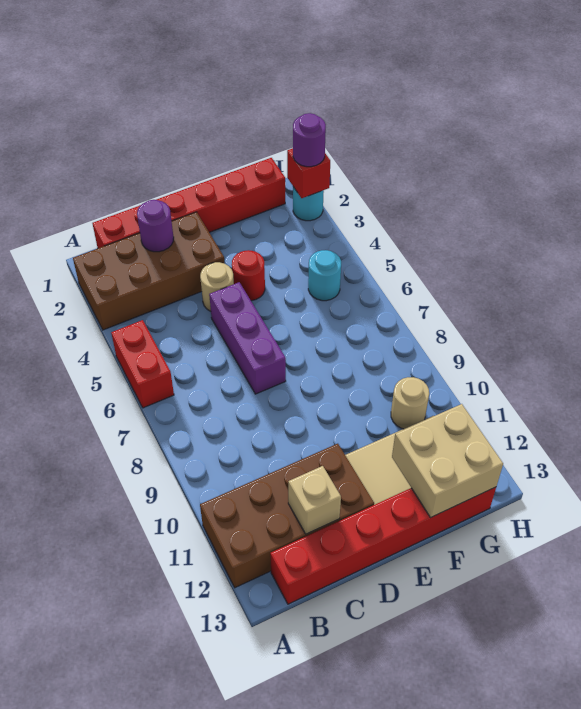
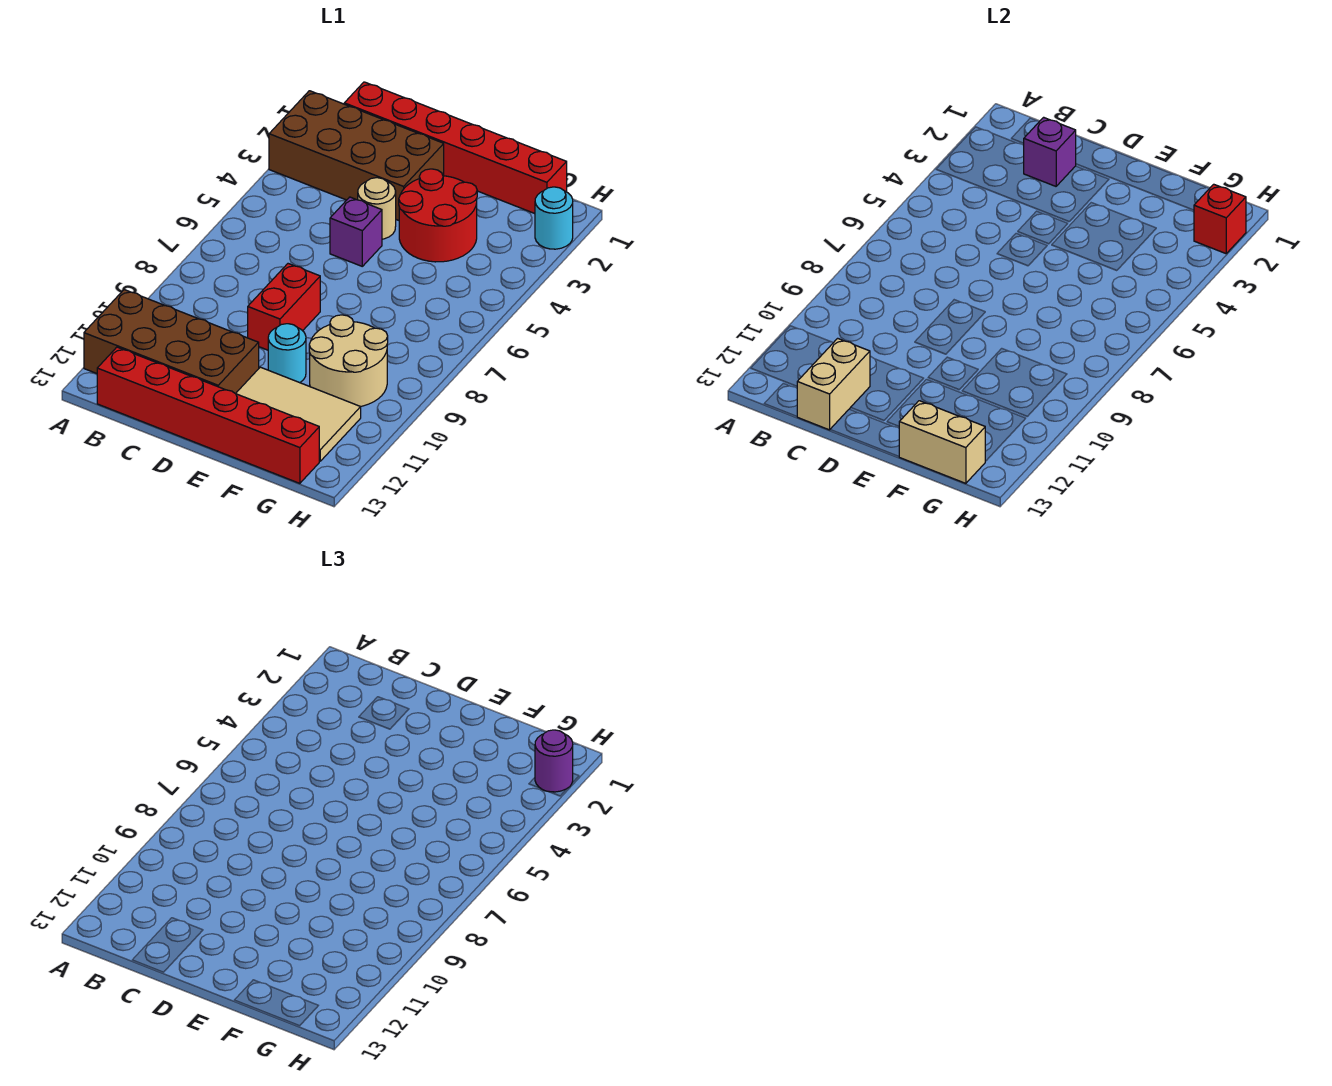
red 1x2 brick [111,320,174,408] -> red 1x2 brick moved to [248,264,320,350]
purple 1x1 round brick [137,200,174,252] -> purple 1x1 brick [1024,117,1076,186]
tan 1x1 brick [288,466,341,534] -> tan 1x2 brick [797,338,870,430]
purple 1x3 brick [209,282,286,394] -> purple 1x1 brick [330,197,382,266]
red 1x1 round brick [232,250,265,301] -> red 2x2 round brick [399,169,477,262]
tan 2x2 brick [392,404,503,518] -> tan 1x2 brick [899,401,986,483]
cyan 1x1 round brick [308,250,341,301] -> cyan 1x1 round brick moved to [268,324,306,383]
tan 1x1 round brick [391,377,429,429] -> tan 2x2 round brick [309,315,388,407]

